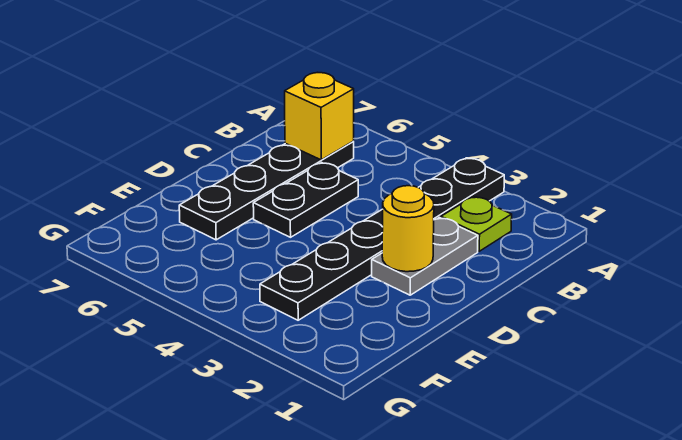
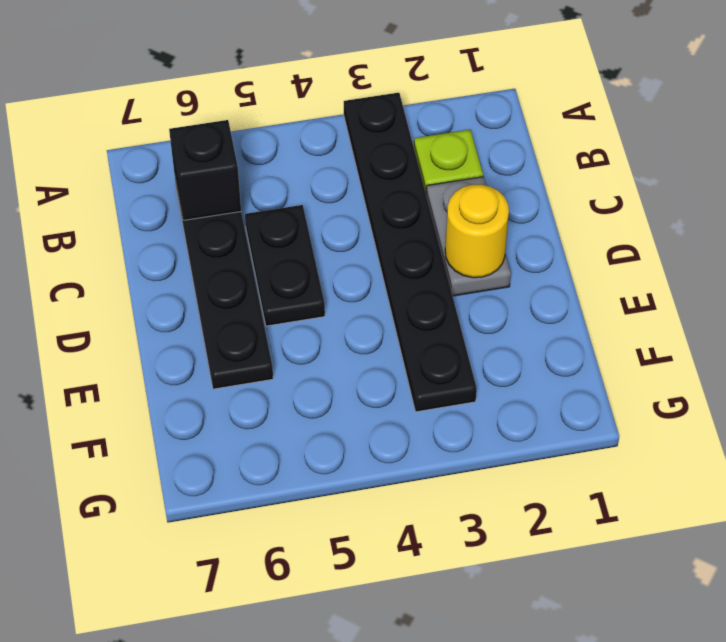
yellow 1x1 brick [285,73,354,160] -> black 1x1 brick [169,120,241,220]

